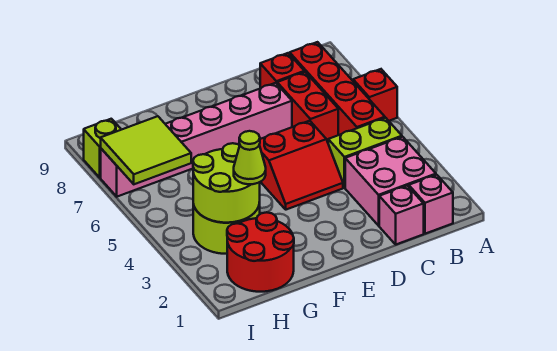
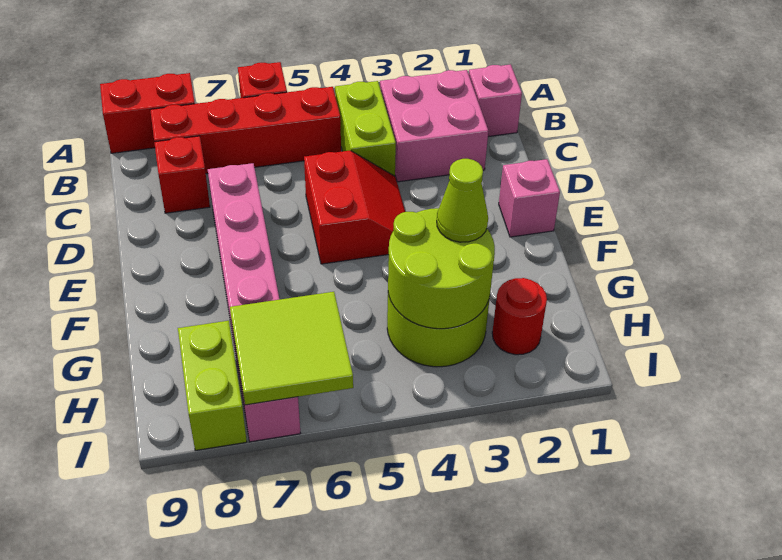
pink 1x1 brick [379,186,424,244] -> pink 1x1 brick moved to [499,159,560,237]
red 1x2 brick [277,72,338,142] -> red 1x2 brick moved to [100,73,195,153]
red 2x2 round brick [227,212,294,292] -> red 1x1 round brick [492,278,547,355]
lime 1x1 brick [84,119,121,178] -> lime 1x2 brick [178,321,247,451]

